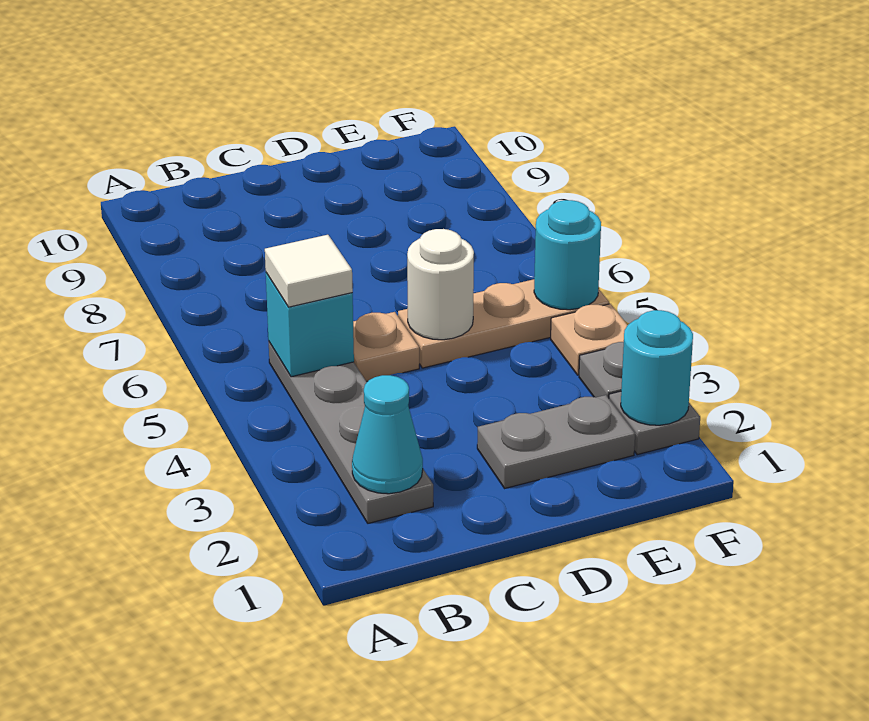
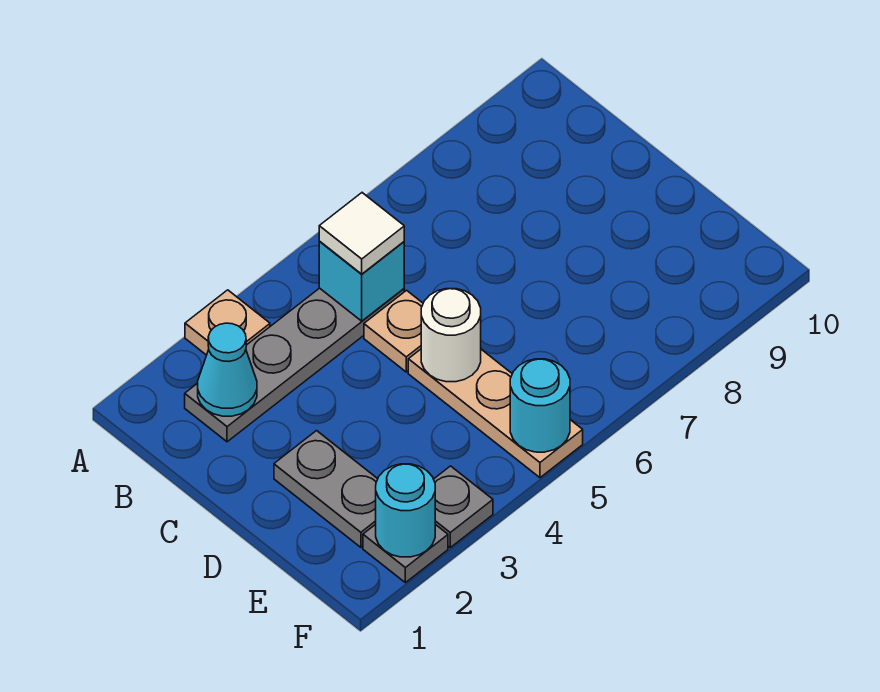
tan 1x1 plate [551,304,628,375] -> tan 1x1 plate moved to [185,290,270,355]

